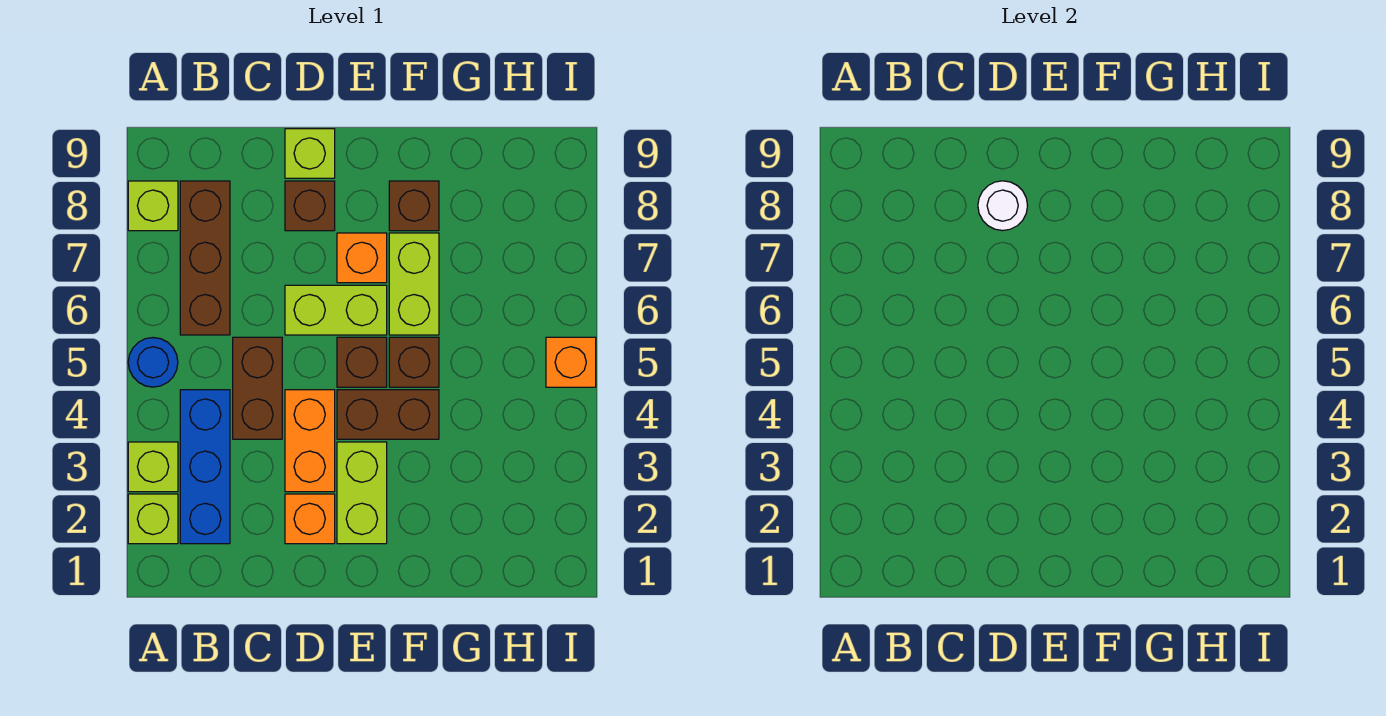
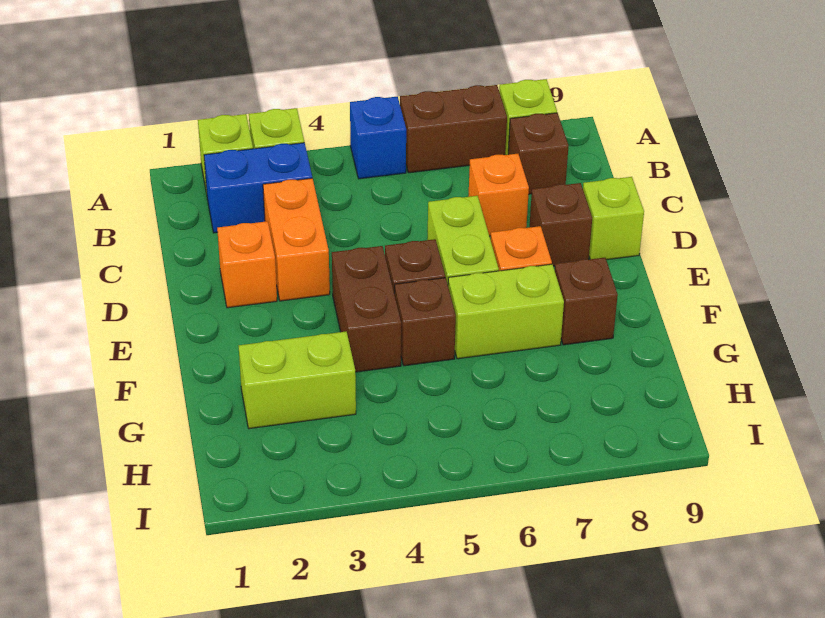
blue 1x1 round brick [128,338,178,387] -> blue 1x1 brick [350,97,406,179]
blue 1x3 brick [180,390,230,544] -> blue 1x2 brick [204,143,312,233]
brown 1x3 brick [180,181,230,335] -> brown 1x1 brick [508,113,568,194]
brown 1x2 brick [233,337,282,439] -> brown 1x2 brick moved to [400,85,507,173]
orange 1x2 brick [285,390,335,492] -> orange 1x2 brick turned to [263,178,330,301]
white 1x1 round brick [978,181,1028,231] -> none
lime 1x2 brick [337,442,387,544] -> lime 1x2 brick moved to [239,332,356,429]
orange 1x1 brick [546,337,596,387] -> orange 1x1 brick moved to [468,154,529,236]

